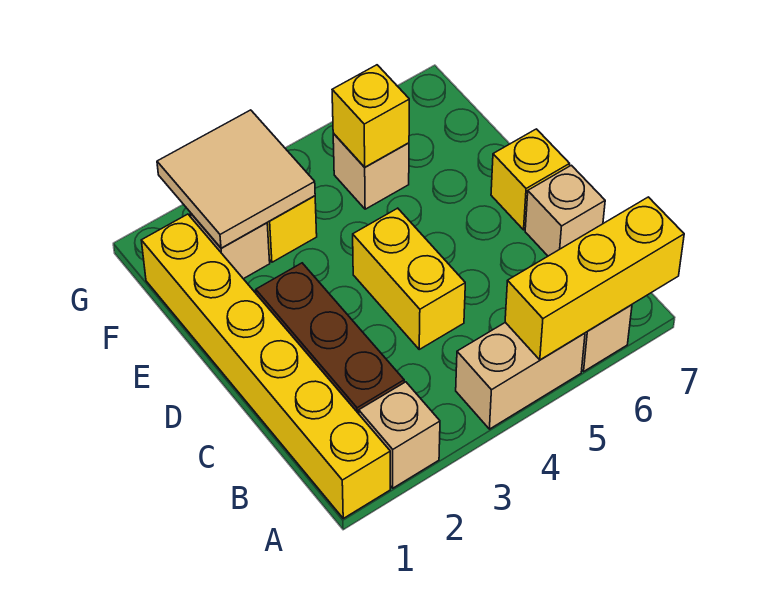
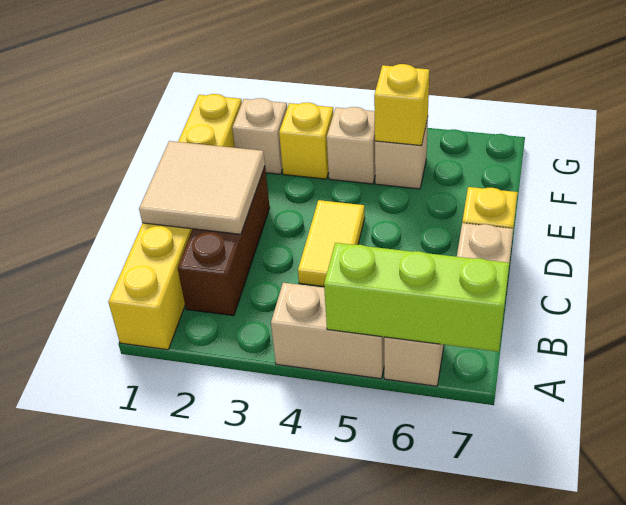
tan 1x1 brick [359,382,440,488] -> tan 1x1 brick moved to [327,107,375,184]
yellow 1x3 brick [505,197,684,360] -> lime 1x3 brick [324,243,509,352]
yellow 1x2 brick [353,208,465,349] -> yellow 1x2 tile [298,200,365,286]
tan 2x2 tile [157,110,315,248] -> tan 2x2 tile moved to [139,141,265,234]

